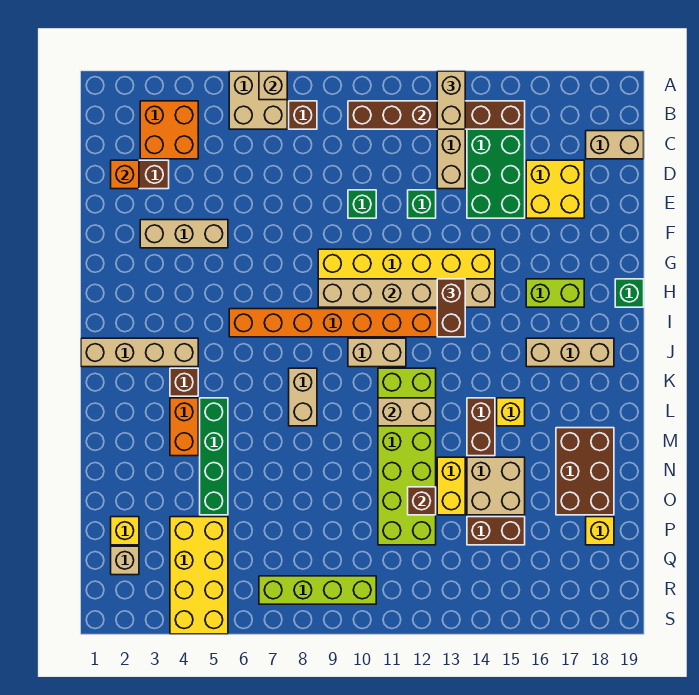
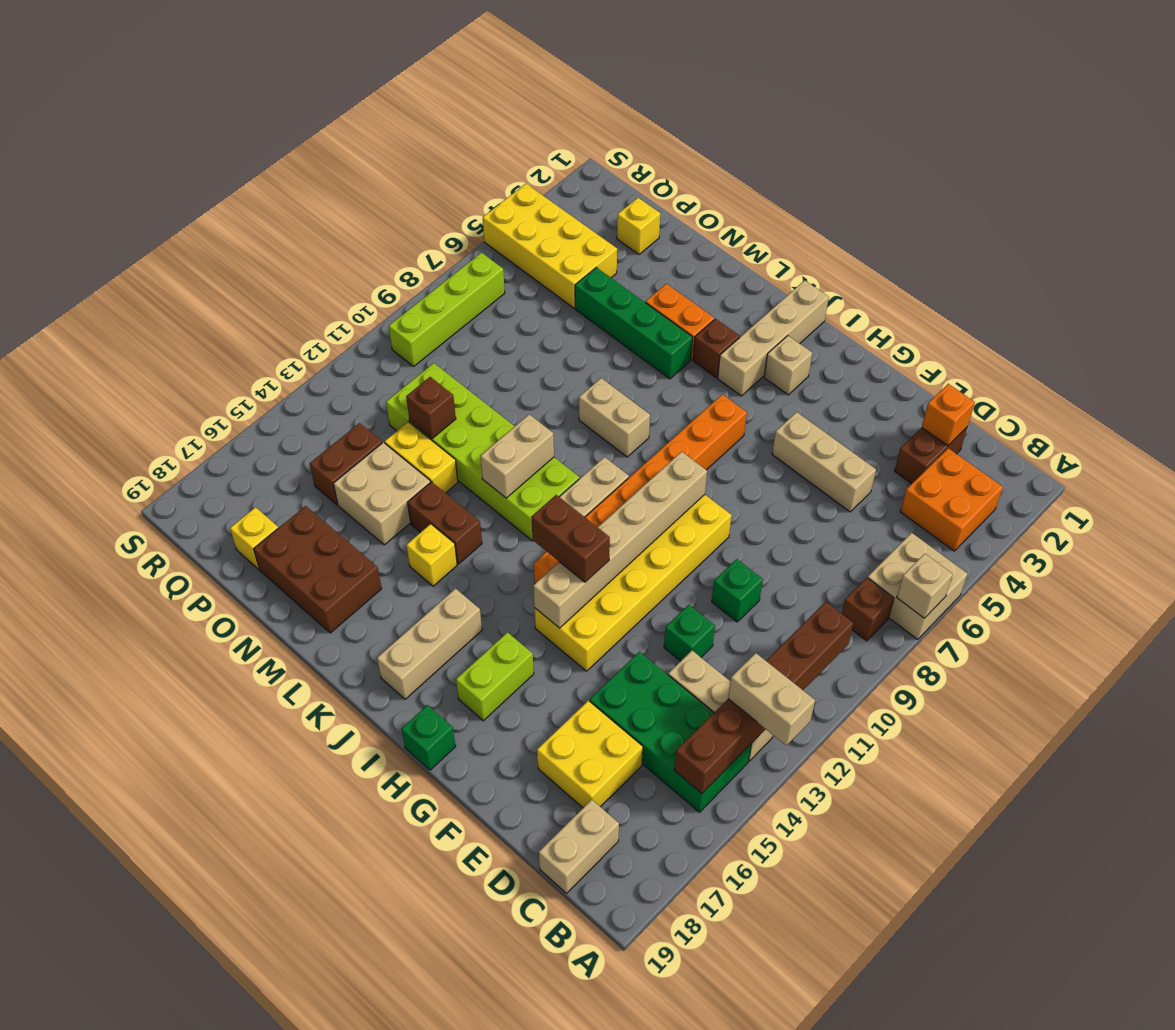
tan 1x3 brick [140,220,228,248] -> tan 1x3 brick turned to [772,412,876,512]
tan 1x1 brick [111,546,139,575] -> tan 1x1 brick moved to [764,336,812,395]

